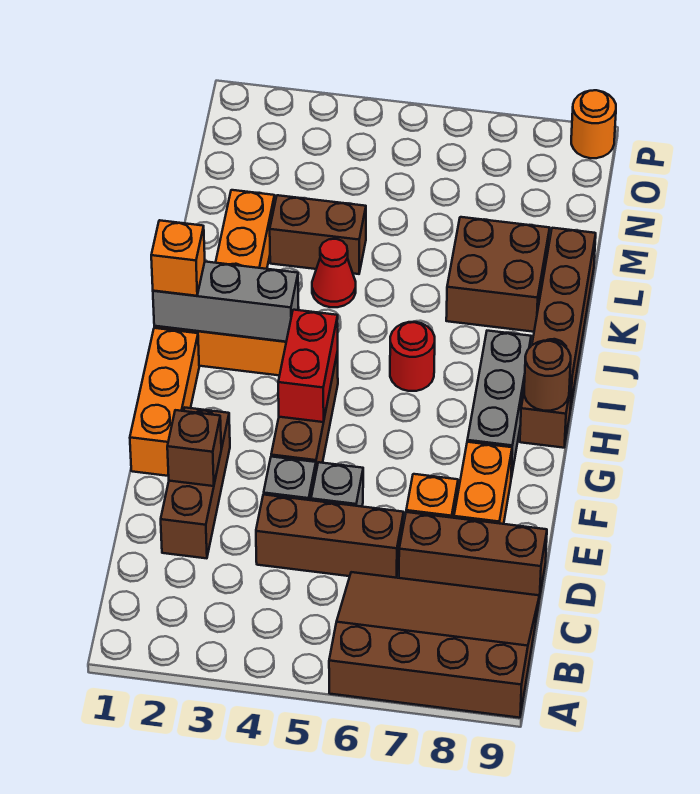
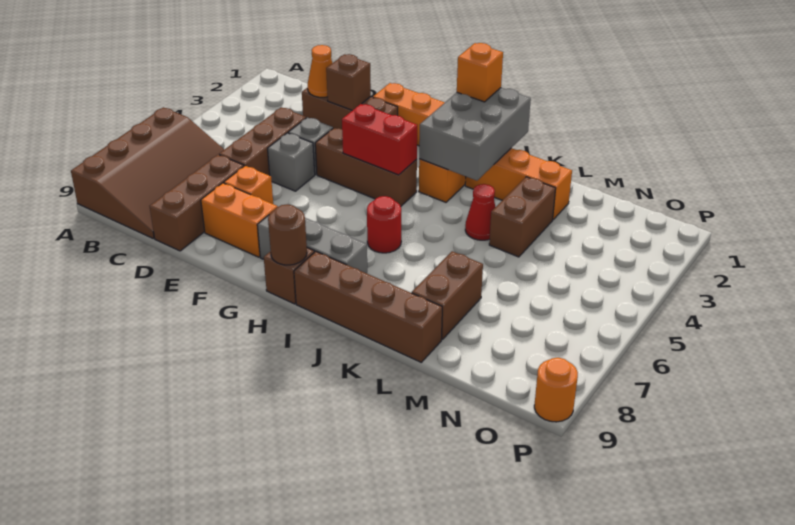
none -> orange 1x1 cone [308,45,332,97]
grey 1x3 brick [153,262,299,342] -> grey 2x3 brick [419,88,531,181]
brown 2x2 brick [446,217,550,332] -> brown 1x2 brick [412,251,483,339]

